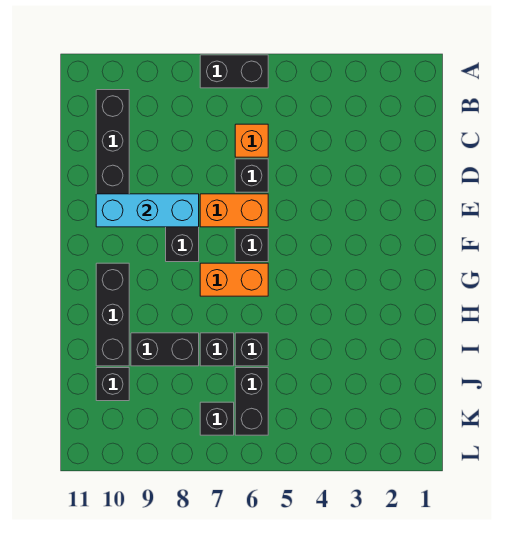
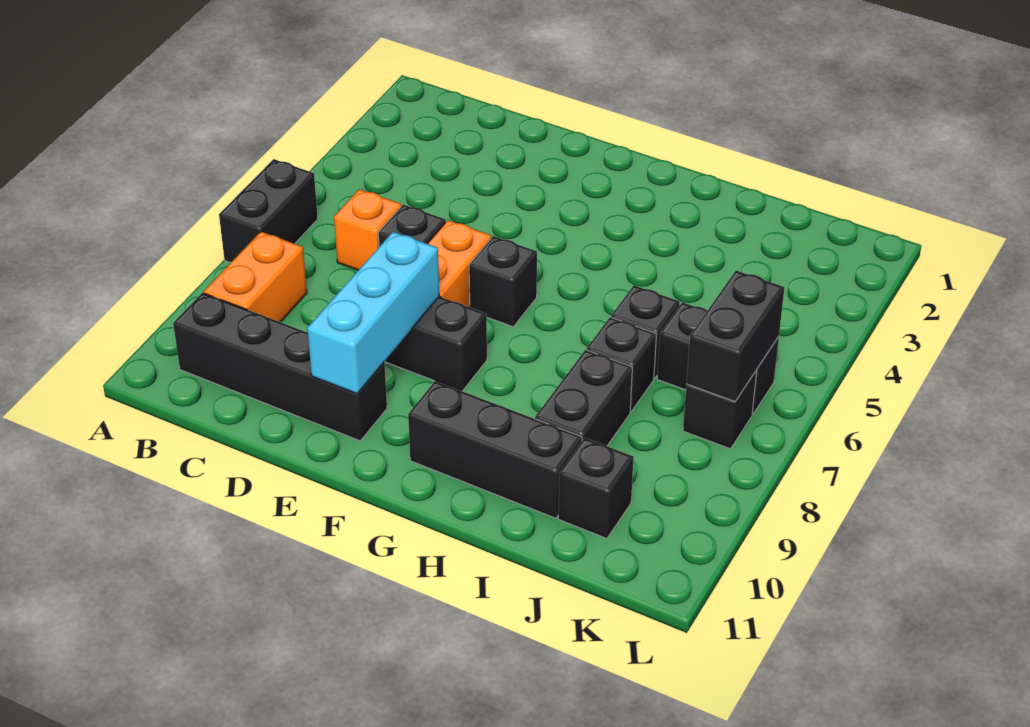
orange 1x2 brick [200,263,268,296] -> orange 1x2 brick moved to [204,232,307,322]
none -> black 1x2 brick [686,271,784,401]

